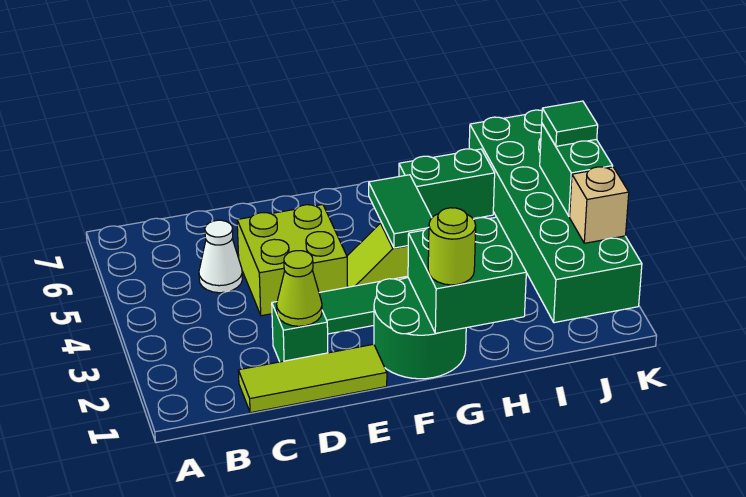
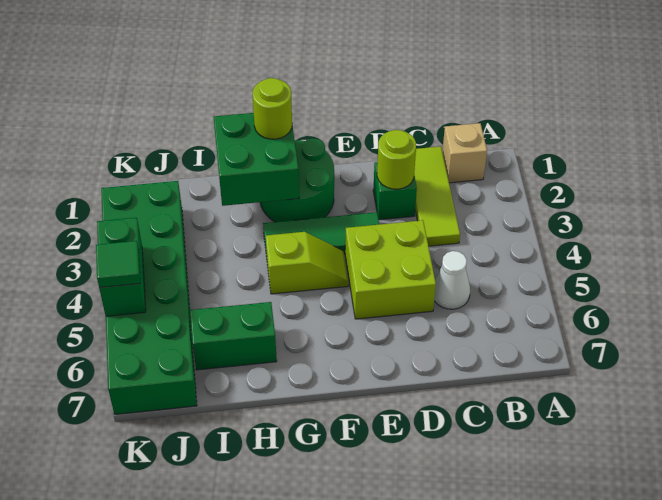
lime 1x3 tile [238,344,387,413] -> lime 1x3 tile turned to [414,146,460,246]
lime 1x1 cone [277,251,322,326] -> lime 1x1 round brick [377,130,416,189]
green 1x2 tile [369,175,432,248] -> none
tan 1x1 brick [570,167,629,243] -> tan 1x1 brick moved to [442,123,487,183]

